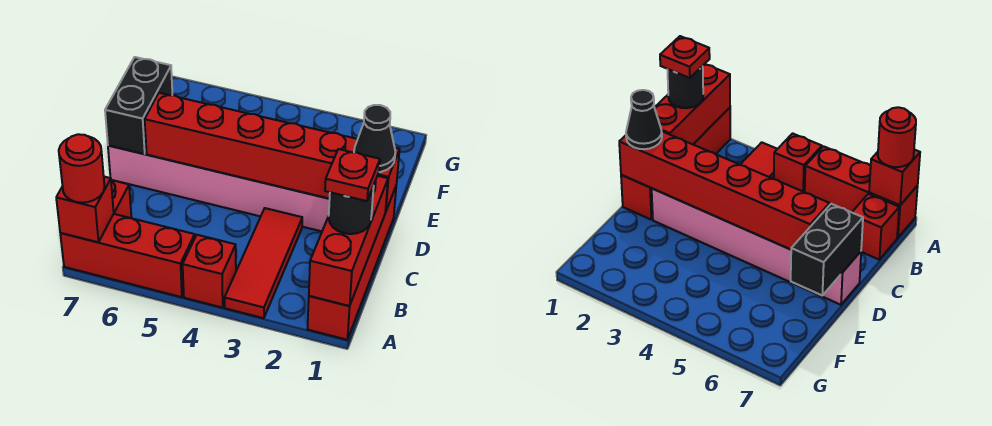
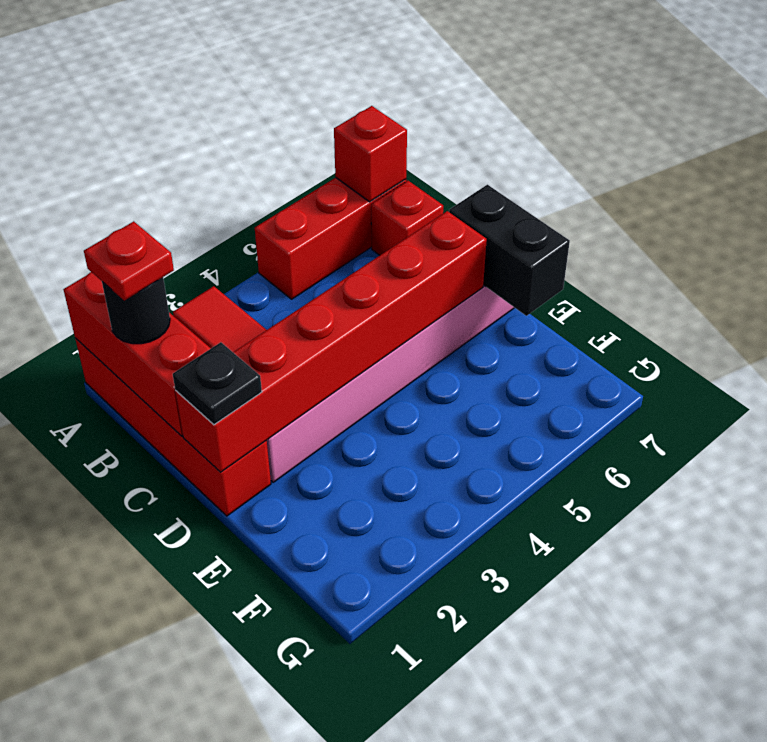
red 1x1 brick [183,235,236,308] -> none
red 1x1 round brick [59,134,105,203] -> none
black 1x1 cone [354,105,395,172] -> black 1x1 plate [173,342,262,425]

